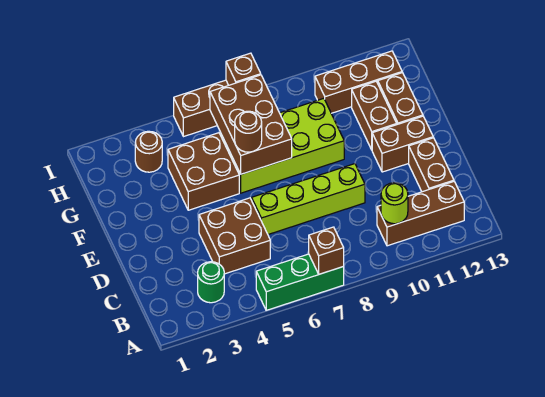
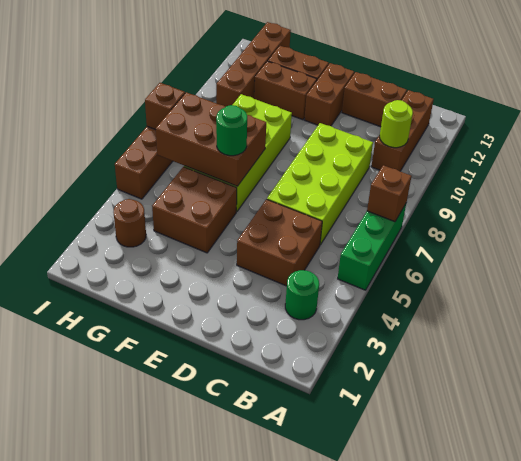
lime 1x4 brick [252,164,365,234] -> lime 2x4 brick [267,123,373,245]
brown 1x1 round brick [235,111,262,152] -> green 1x1 round brick [216,105,247,156]
brown 1x3 brick [315,51,402,113] -> brown 1x4 brick [216,22,291,107]

